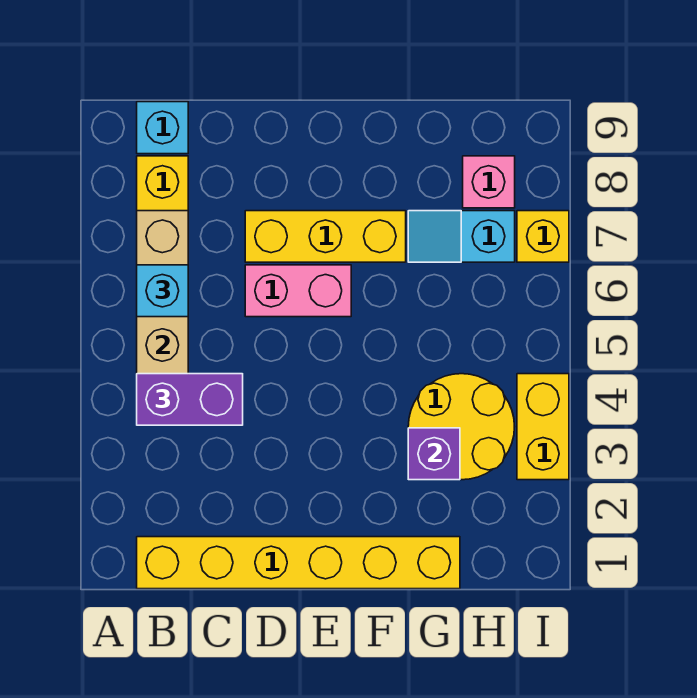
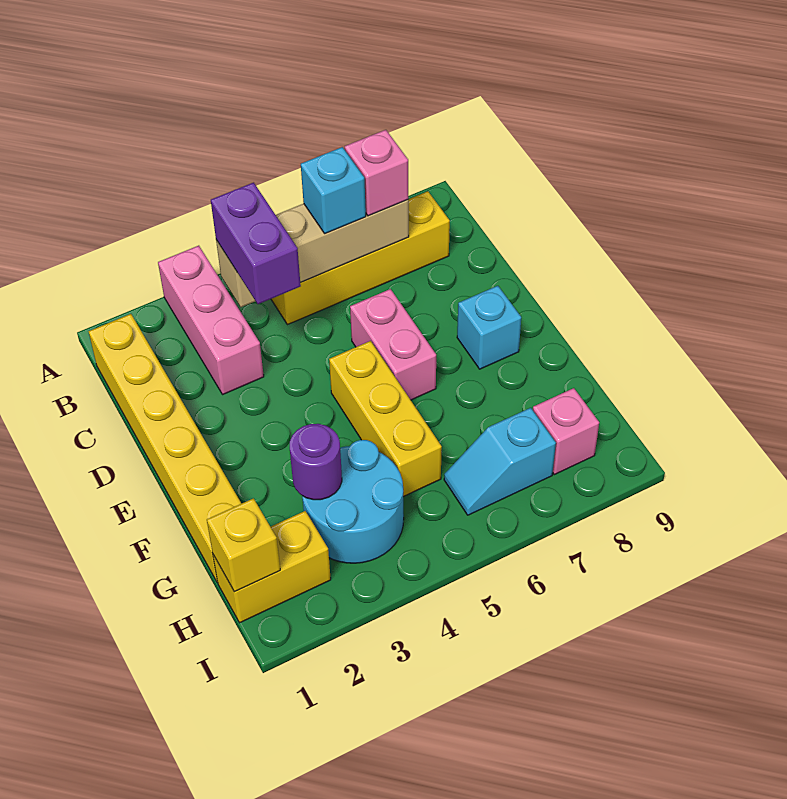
none -> pink 1x3 brick [158,246,264,395]
none -> pink 1x1 brick [345,130,408,216]
cyan 1x1 brick [137,102,188,154] -> cyan 1x1 brick moved to [457,286,521,369]
yellow 1x3 brick [245,211,406,262] -> yellow 1x3 brick moved to [329,341,442,497]
yellow 2x2 round brick [408,374,515,480] -> cyan 2x2 round brick [302,440,404,563]
purple 1x1 brick [408,428,460,480] -> purple 1x1 round brick [290,424,342,500]
cyan 1x2 slope [408,211,515,262] -> cyan 1x2 slope turned to [444,408,556,515]
yellow 1x2 brick [517,374,569,480] -> yellow 1x2 brick moved to [213,511,331,623]
yellow 1x1 brick [517,211,569,262] -> yellow 1x1 brick moved to [207,498,280,592]

